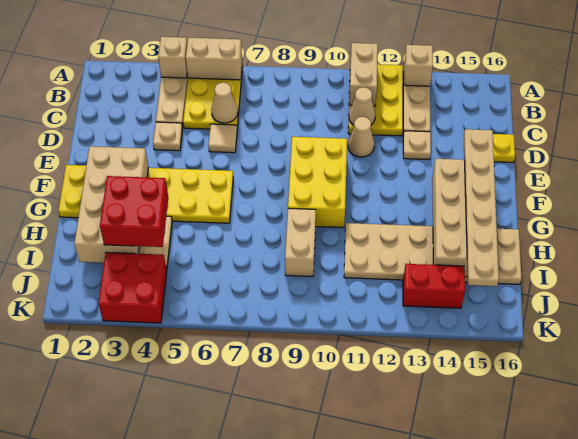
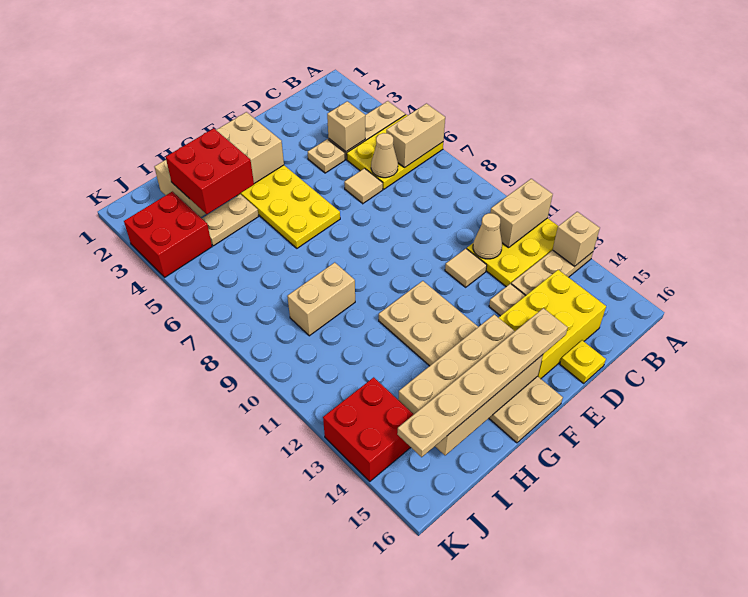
tan 1x1 brick [158,37,187,78] -> tan 1x1 brick moved to [327,101,365,152]
tan 1x2 brick [186,38,242,80] -> tan 1x2 brick turned to [386,104,445,168]
tan 1x1 cone [348,117,375,157] -> tan 1x1 tile [445,249,487,287]
yellow 2x3 brick [288,137,347,228] -> yellow 2x3 brick moved to [499,270,606,379]
tan 2x6 plate [344,223,521,284] -> tan 2x6 plate moved to [379,281,563,443]
red 1x2 brick [403,264,465,308] -> red 2x2 brick [323,377,414,481]

